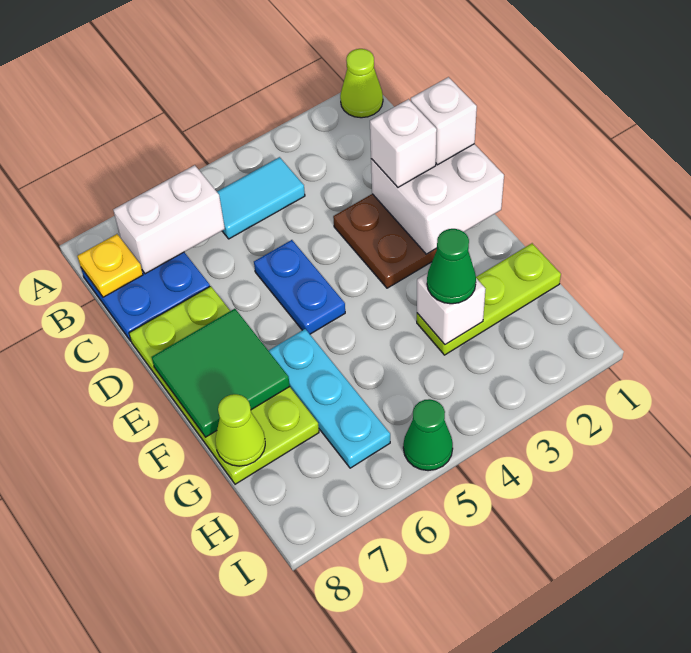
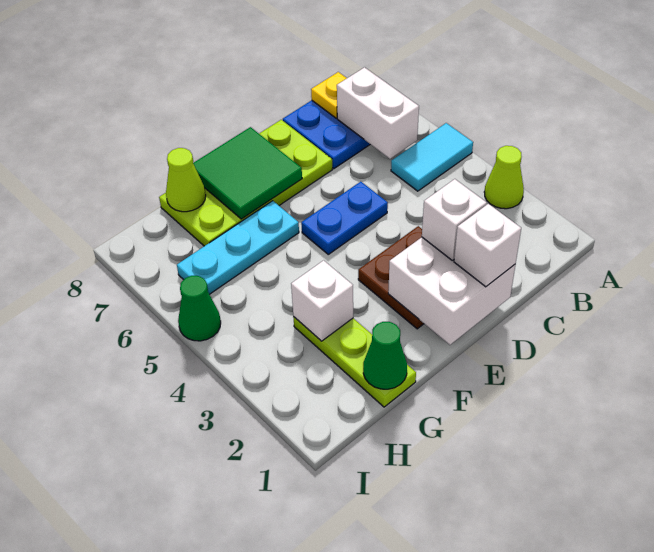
lime 1x1 cone [340,49,383,118] -> lime 1x1 cone moved to [484,146,524,209]
cyan 1x2 tile [217,157,305,239] -> cyan 1x2 tile turned to [391,123,473,191]
green 1x1 cone [427,229,476,304] -> green 1x1 cone moved to [363,322,407,389]

